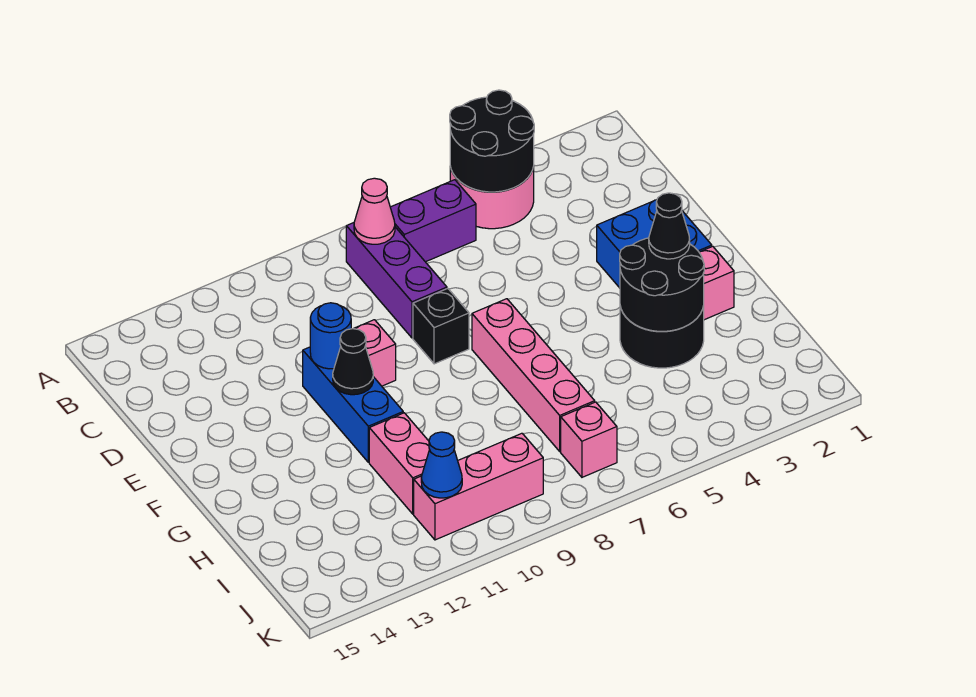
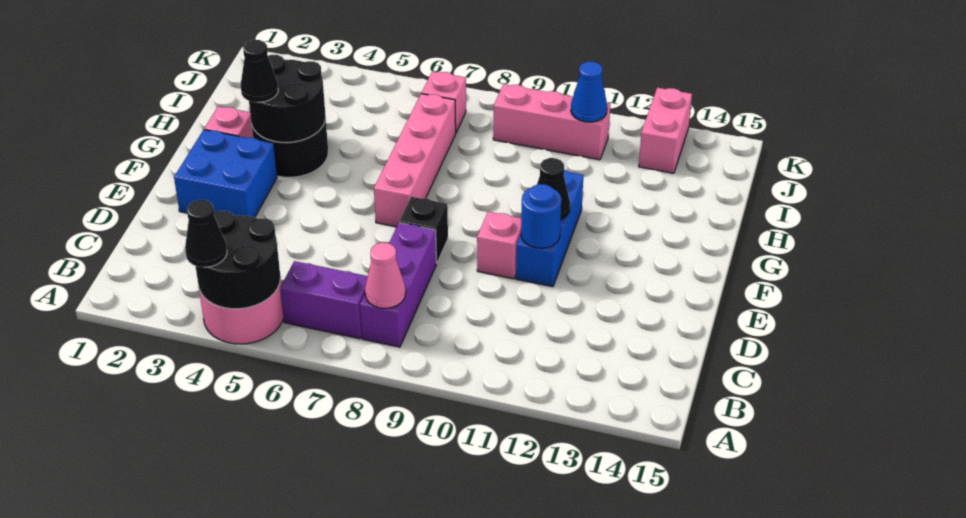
none -> black 1x1 cone [185,200,227,267]
pink 1x2 brick [369,413,429,514] -> pink 1x2 brick moved to [639,88,692,173]

